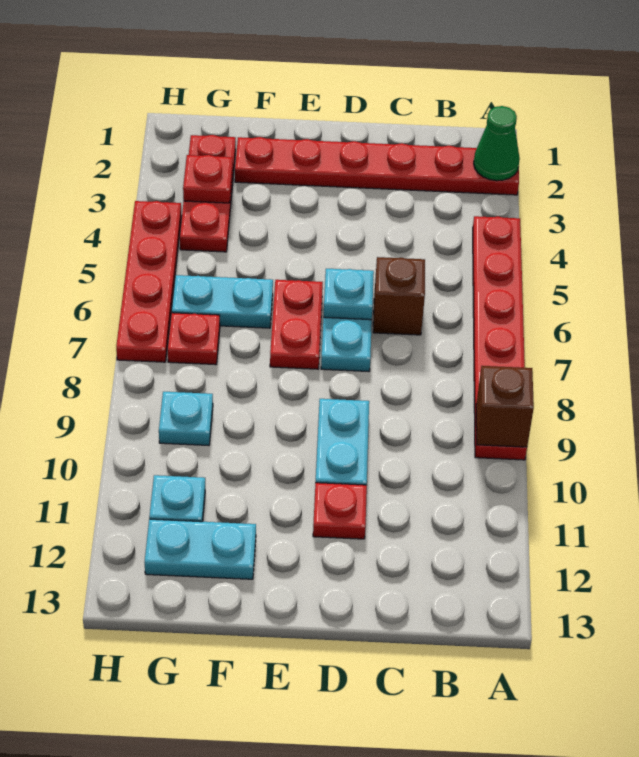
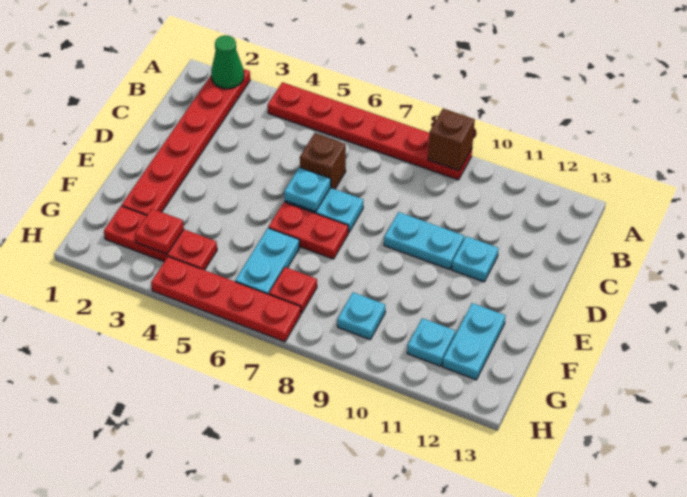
red 1x1 plate [313,483,367,539] -> cyan 1x1 plate [452,236,498,282]

